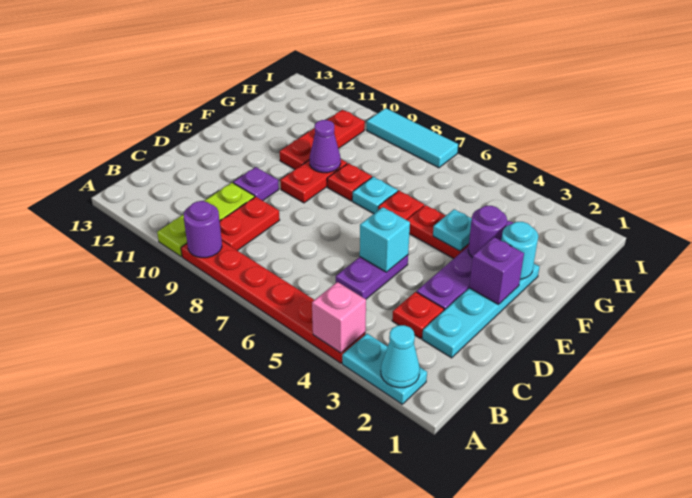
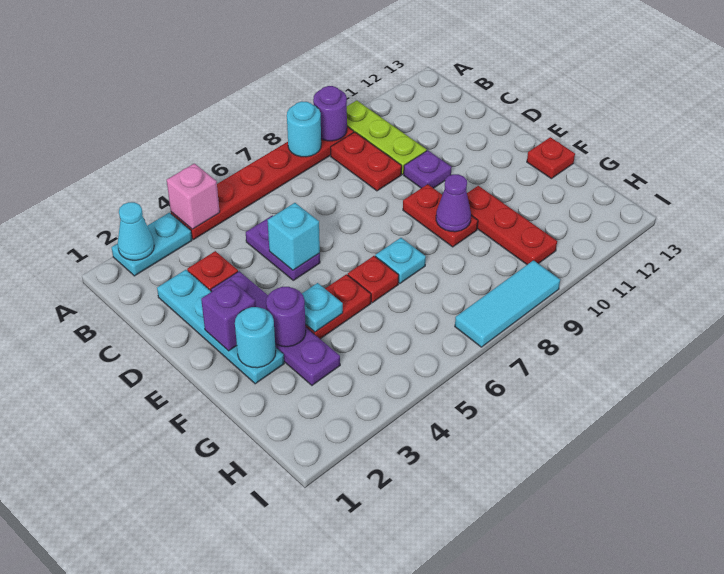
none -> cyan 1x1 round brick [287,101,321,157]
red 1x1 plate [327,163,372,201] -> red 1x1 plate moved to [527,137,575,179]

